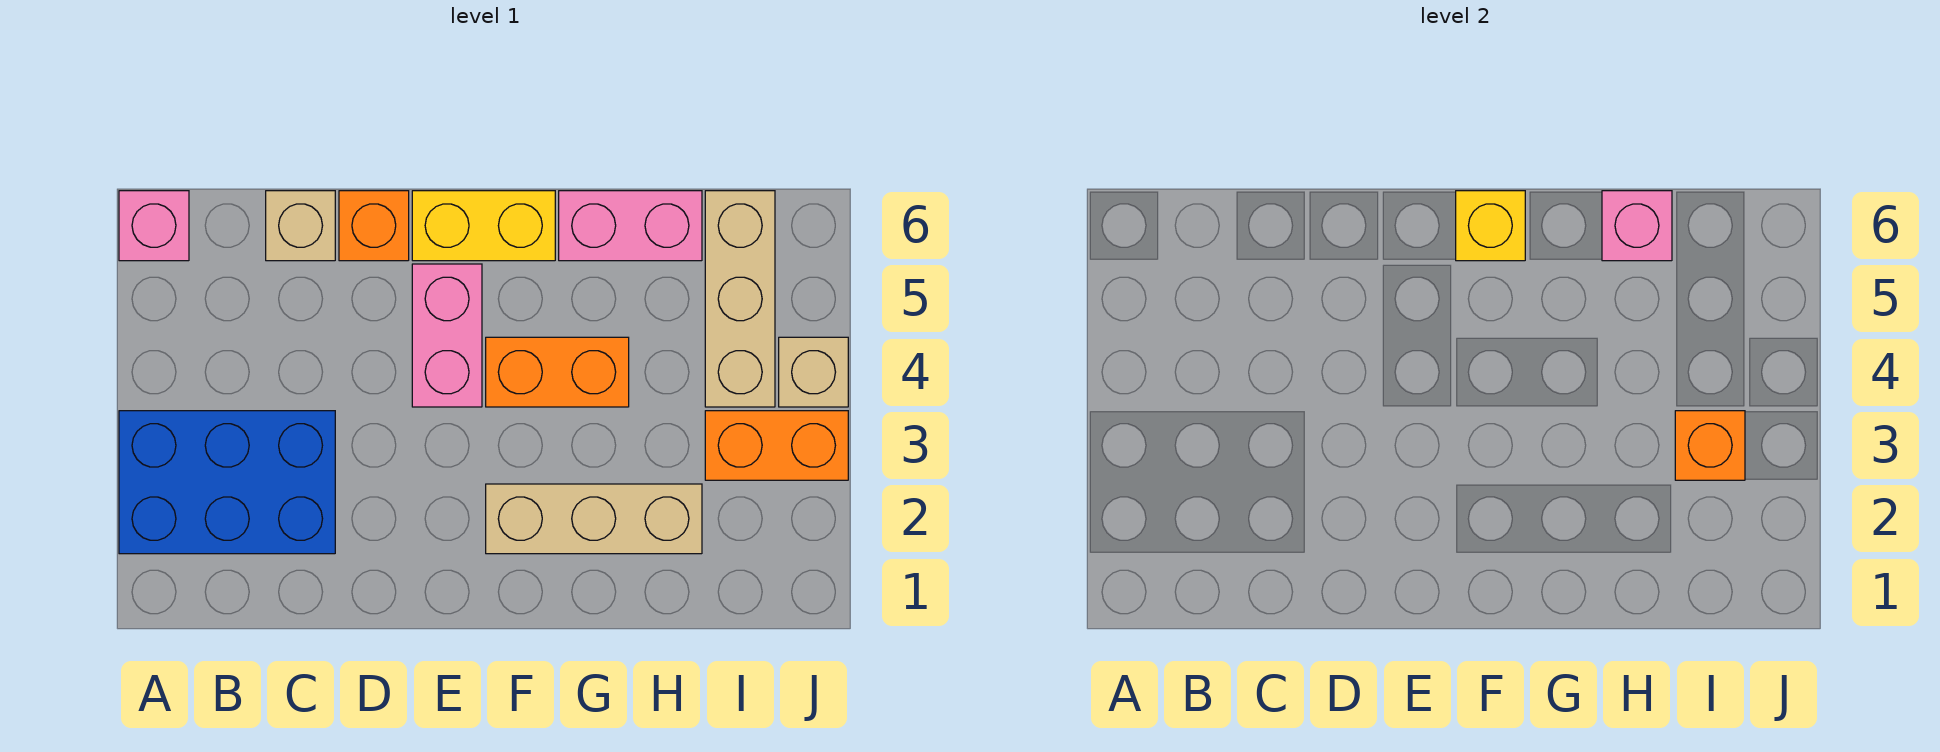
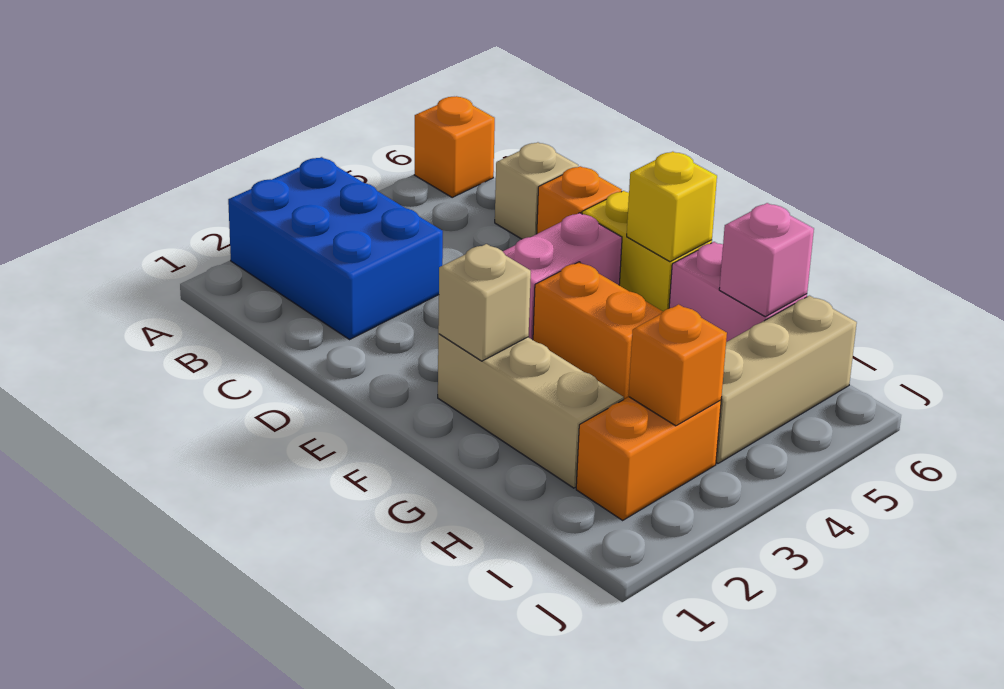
pink 1x1 brick [119,191,189,261] -> orange 1x1 brick [414,96,495,198]
orange 1x2 brick [705,411,848,480] -> orange 1x2 brick turned to [576,397,721,520]
tan 1x1 brick [779,337,848,407] -> tan 1x1 brick moved to [438,244,531,361]

